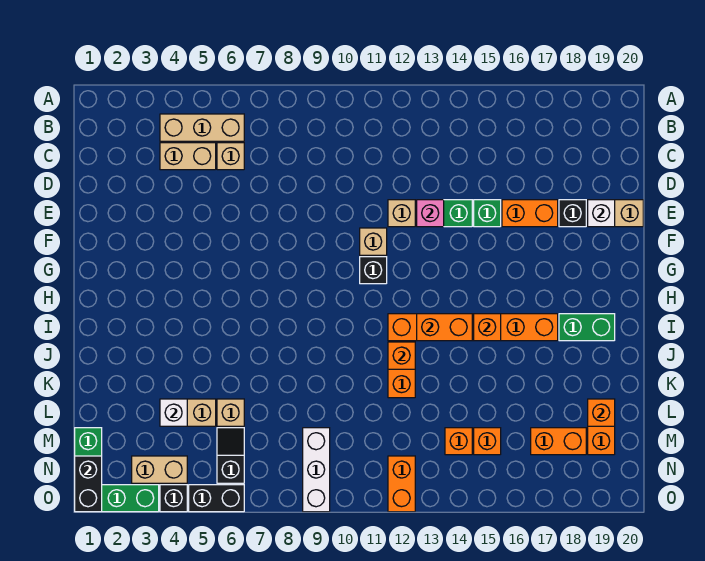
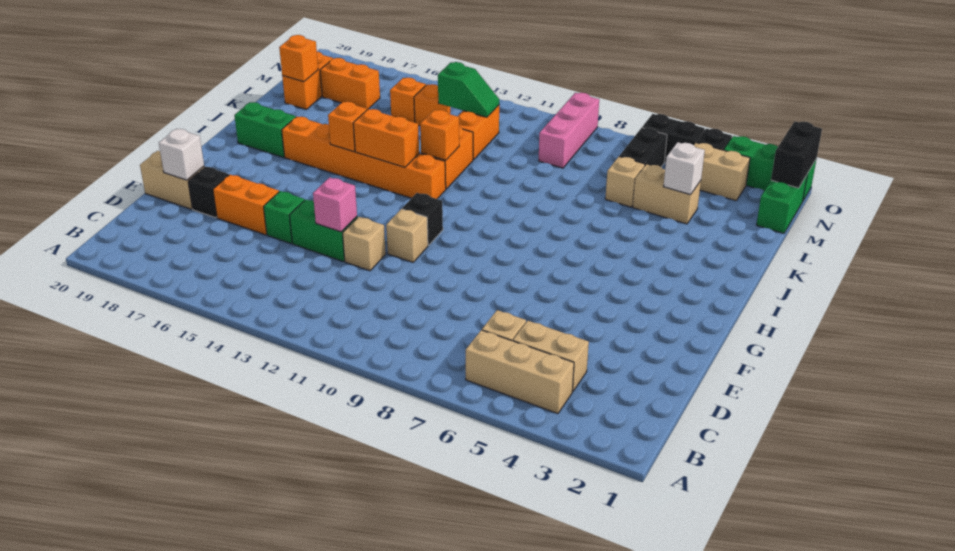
black 1x2 slope [217,428,244,483] -> black 1x2 brick [619,128,667,167]
white 1x3 brick [303,428,330,512] -> pink 1x3 brick [539,93,599,168]
none -> green 1x2 slope [438,62,499,117]
orange 1x2 brick [388,456,415,512] -> orange 1x2 brick moved to [458,105,499,160]

